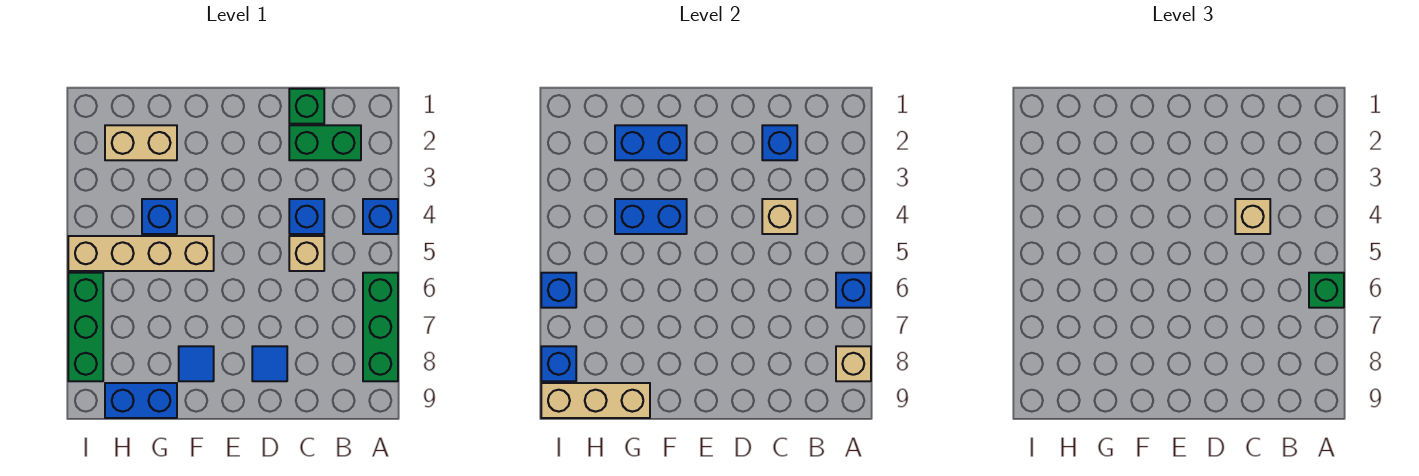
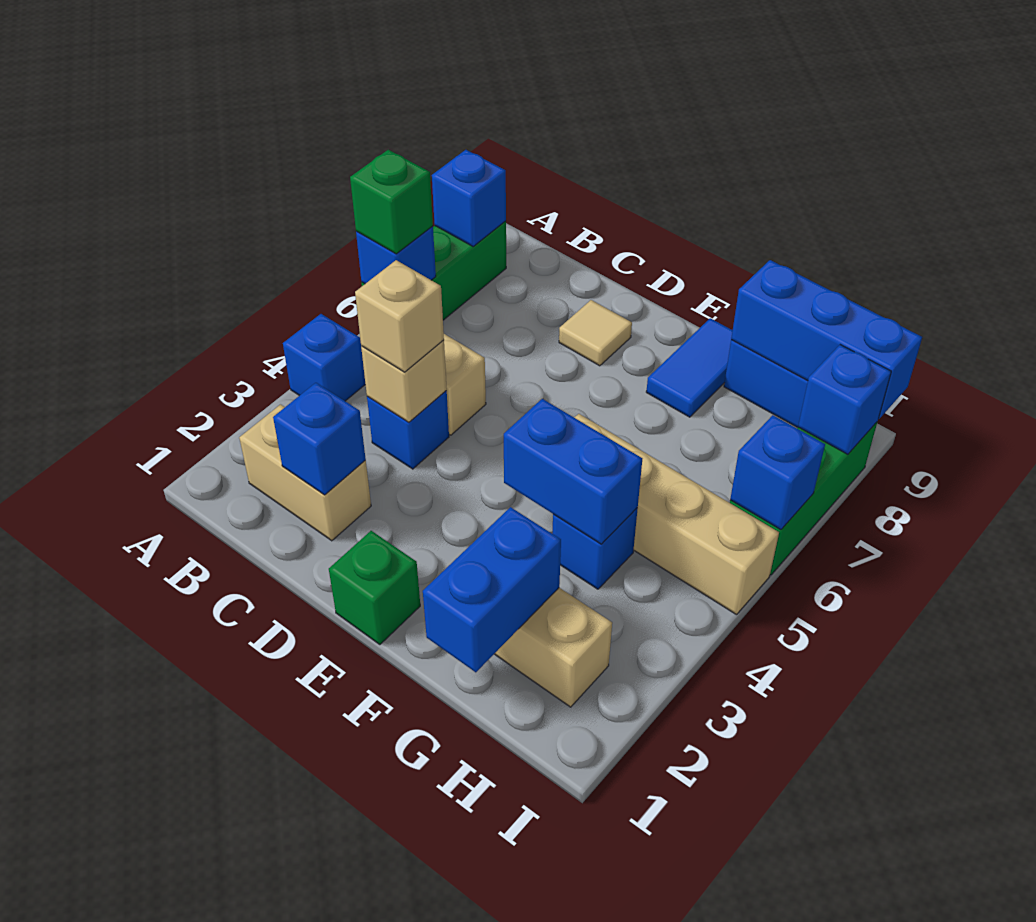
tan 1x1 brick [836,346,871,381] -> blue 1x1 brick [432,150,506,247]
green 1x2 brick [289,125,361,160] -> tan 1x2 brick [239,405,371,541]
green 1x1 brick [289,89,324,124] -> green 1x1 brick moved to [329,531,420,645]
blue 1x1 tile [252,346,287,381] -> tan 1x1 tile [559,300,632,366]
blue 1x2 brick [615,125,687,160] -> blue 1x2 brick turned to [423,507,561,672]
blue 1x1 tile [179,346,214,381] -> blue 1x2 tile [646,318,733,417]
tan 1x3 brick [541,383,650,418] -> blue 1x3 brick [731,260,922,419]

